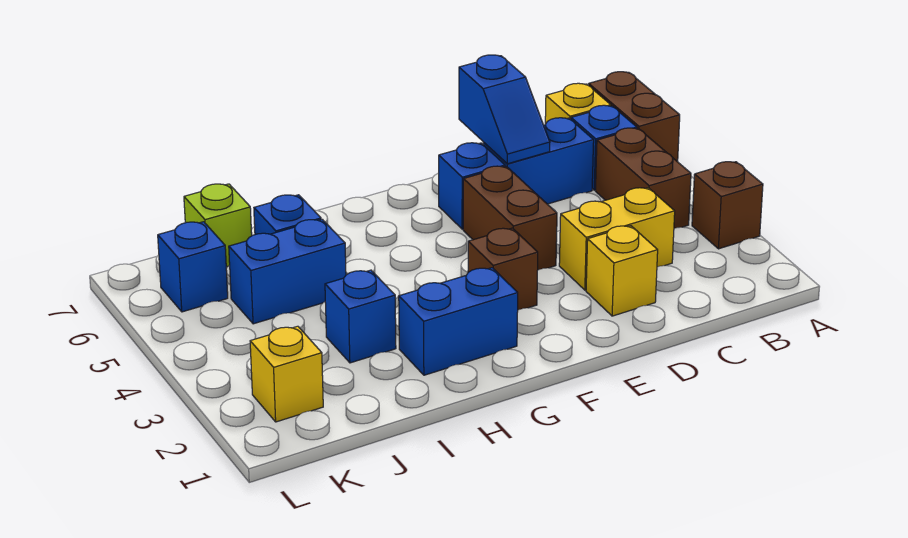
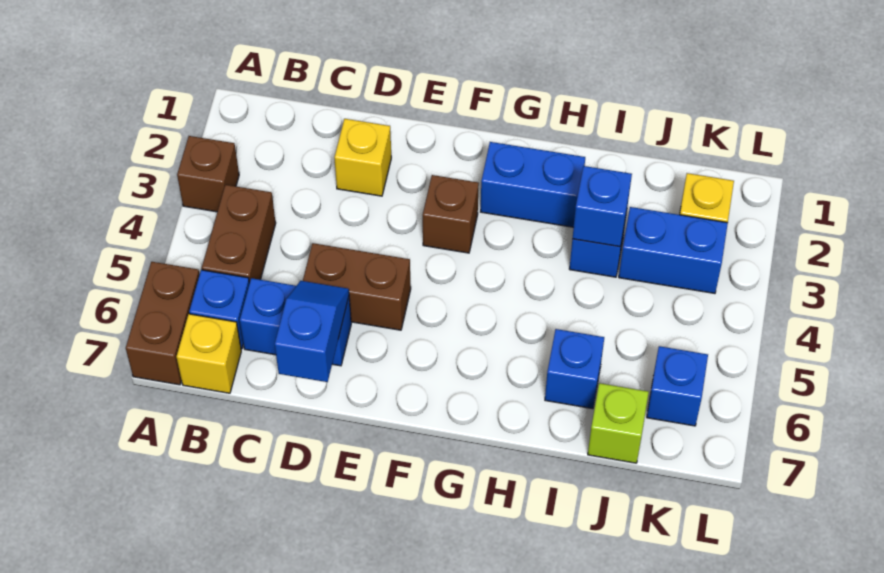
yellow 1x2 brick [559,188,675,290] -> none
brown 1x2 brick [463,166,557,270] -> brown 1x2 brick turned to [303,243,411,330]
blue 1x1 brick [439,143,505,229] -> blue 1x1 brick moved to [572,166,632,247]
blue 1x2 brick [229,219,346,324] -> blue 1x2 brick moved to [619,207,728,293]

